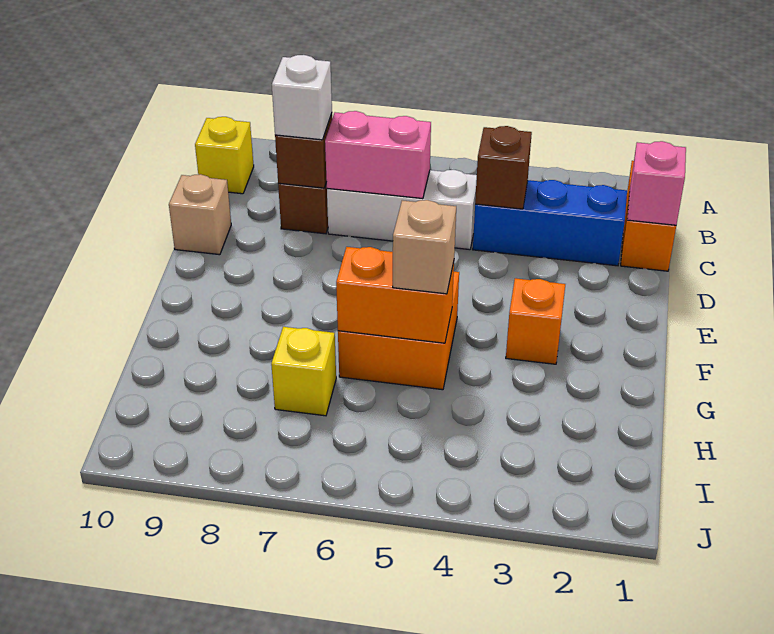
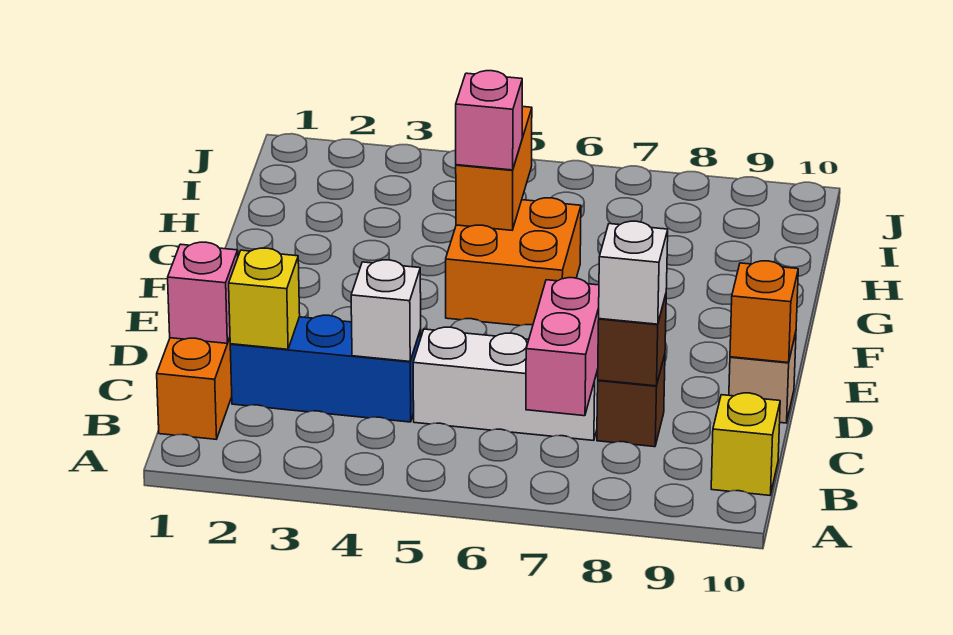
brown 1x1 brick [475,126,532,209] -> white 1x1 brick [351,260,421,361]
pink 1x2 brick [325,111,431,199] -> pink 1x2 brick turned to [526,278,599,416]
orange 1x1 brick [506,278,565,364] -> orange 1x1 brick moved to [730,261,798,363]
orange 1x2 brick [336,247,454,343] -> orange 1x2 brick turned to [456,107,532,230]
tan 1x1 brick [393,200,456,294] -> pink 1x1 brick [456,71,522,170]
yellow 1x1 brick [271,327,336,416] -> yellow 1x1 brick moved to [229,248,300,349]

